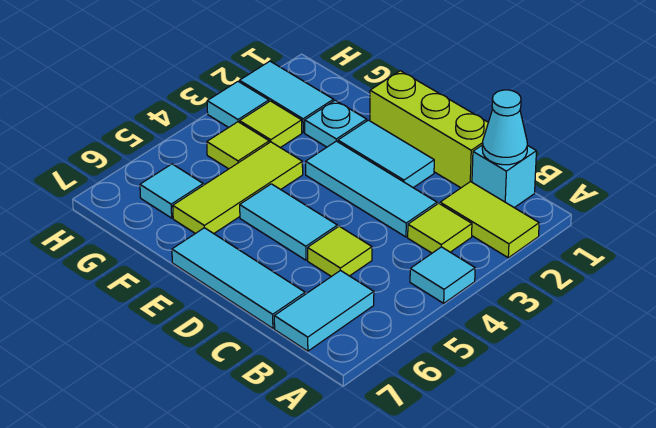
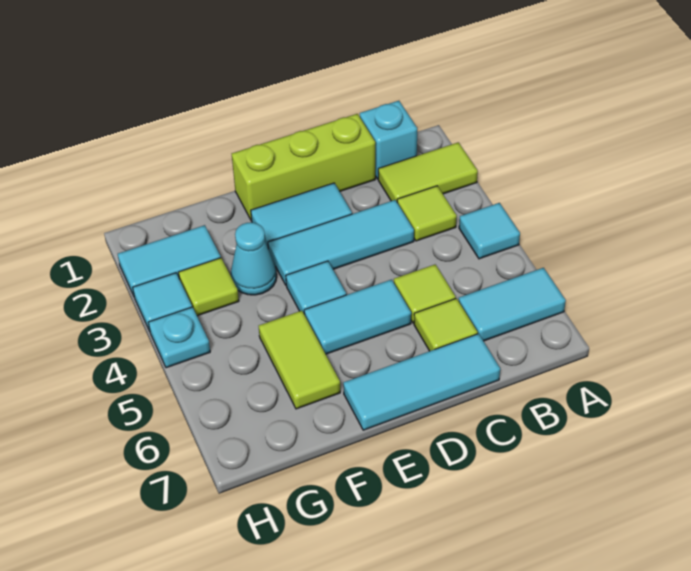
cyan 1x1 cone [482,90,527,165] -> cyan 1x1 cone moved to [231,222,277,295]
cyan 1x2 tile [274,270,374,351] -> cyan 1x2 tile turned to [459,268,566,341]
cyan 1x1 plate [305,100,367,147] -> cyan 1x1 plate moved to [148,307,210,368]
lime 1x3 tile [173,142,303,234] -> lime 1x2 tile [259,311,340,409]
lime 1x1 tile [207,122,269,169] -> lime 1x1 tile moved to [414,298,478,351]
cyan 1x1 tile [140,164,203,218] -> cyan 1x1 tile moved to [286,261,346,315]

